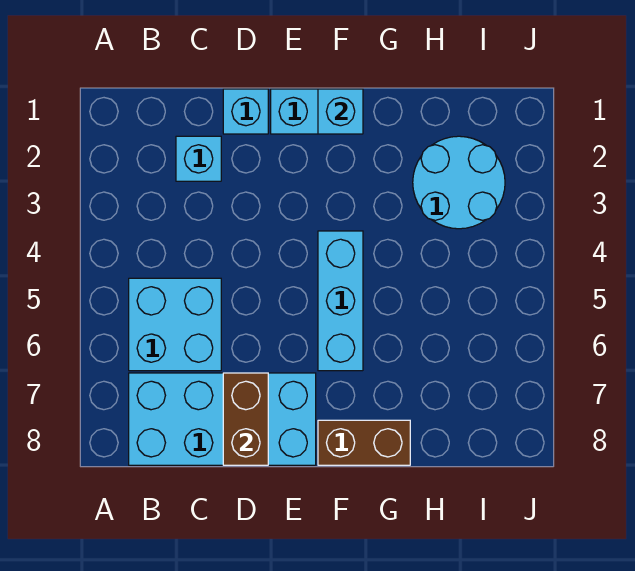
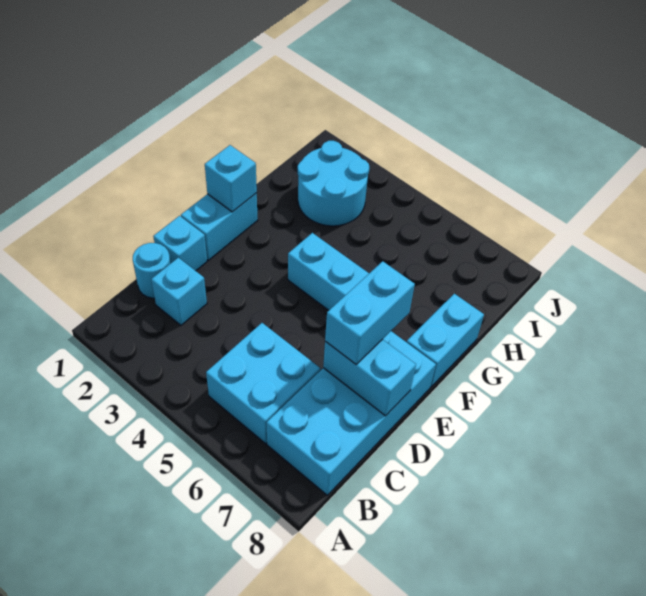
none -> cyan 1x1 round brick [133,243,171,298]
brown 1x2 brick [223,373,268,465] -> cyan 1x2 brick [323,339,416,416]
none -> cyan 1x2 brick [325,261,415,364]
brown 1x2 brick [318,420,410,465] -> cyan 1x2 brick [407,294,484,387]

